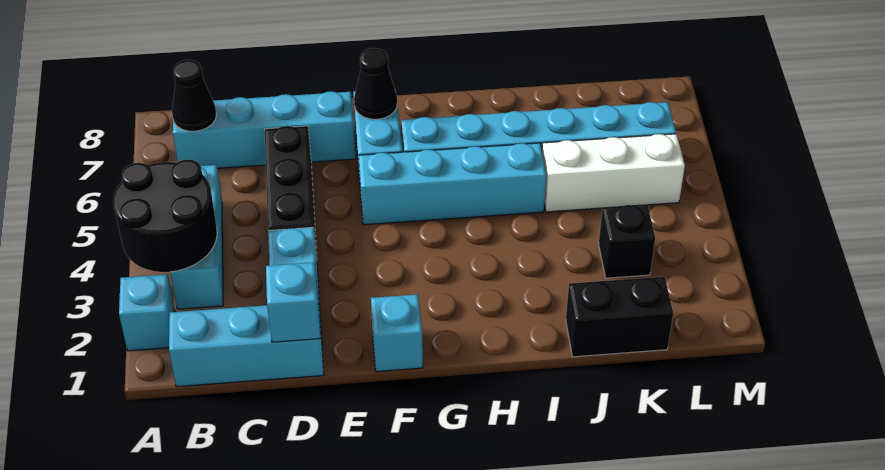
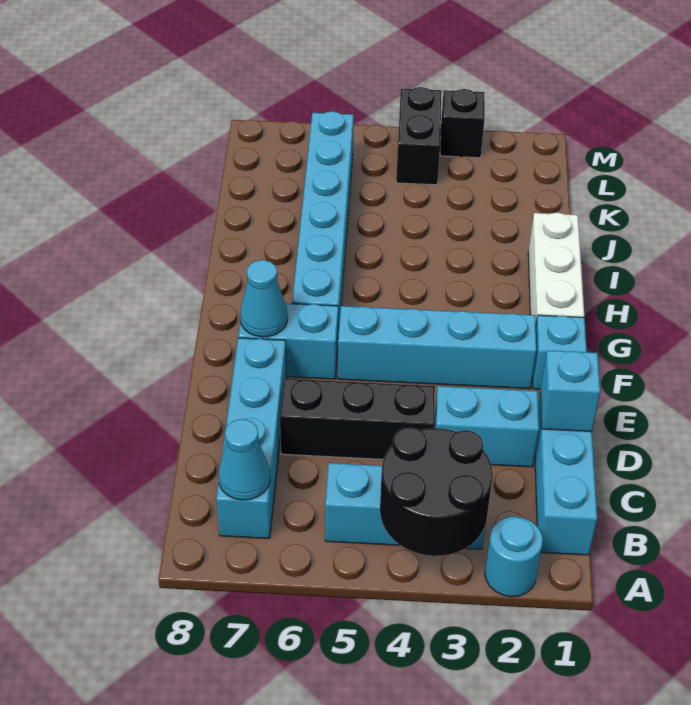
cyan 1x1 brick [119,274,175,351] -> cyan 1x1 round brick [485,517,543,597]
black 1x1 cone [172,60,216,131] -> cyan 1x1 cone [218,419,270,500]
cyan 1x4 brick [359,143,546,225] -> cyan 1x4 brick turned to [338,306,536,389]
black 1x1 cone [354,48,397,119] -> cyan 1x1 cone [240,260,288,337]
black 1x2 brick [566,277,673,357] -> black 1x2 brick moved to [396,87,441,185]
white 1x3 brick [542,134,685,212] -> white 1x3 brick moved to [528,212,584,324]
black 1x1 brick [599,204,655,278] -> black 1x1 brick moved to [440,89,485,158]

